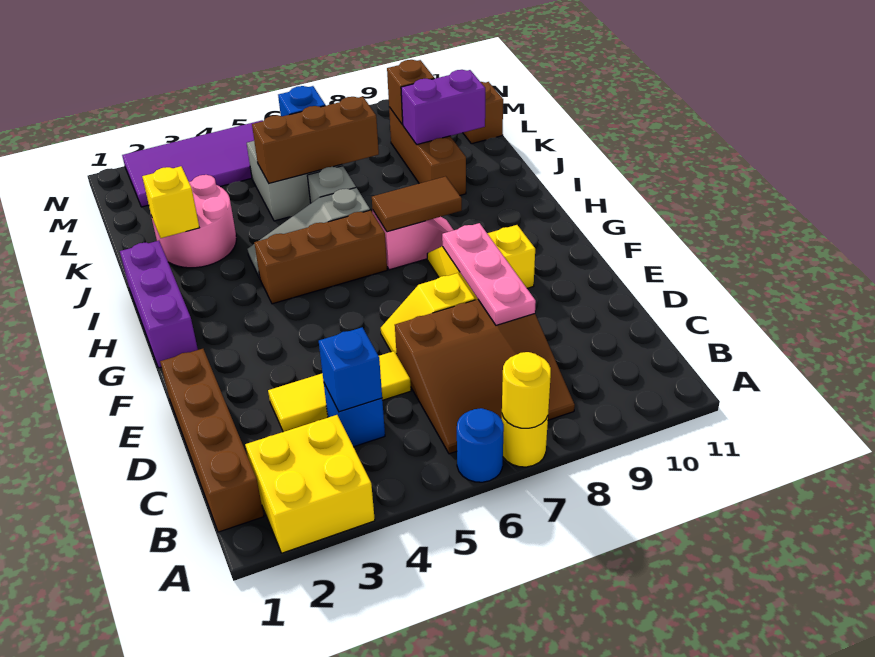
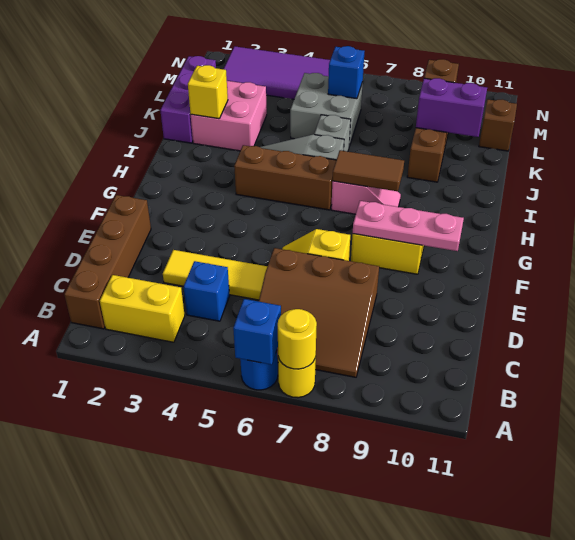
yellow 2x2 brick [245,415,375,553] -> yellow 1x2 brick [100,275,185,342]
blue 1x1 brick [319,327,382,412] -> blue 1x1 brick moved to [233,299,281,365]
pink 1x3 plate [442,223,536,325] -> pink 1x3 plate turned to [353,201,464,251]
purple 1x3 brick [120,241,198,368] -> purple 1x3 brick moved to [160,56,216,143]
pink 2x2 round brick [151,175,237,268] -> pink 2x2 brick [191,81,267,151]
brown 1x3 brick [252,97,379,183] -> none

